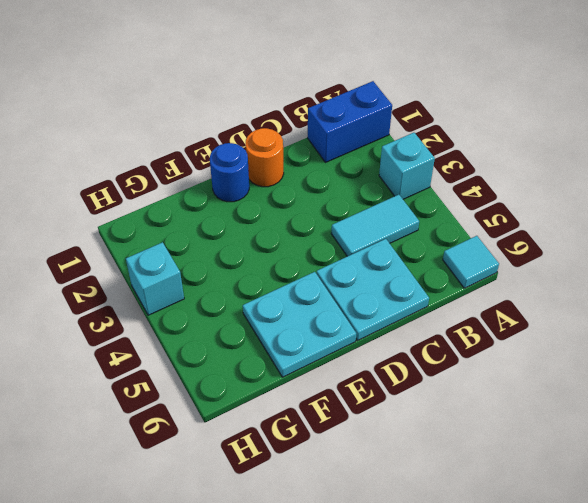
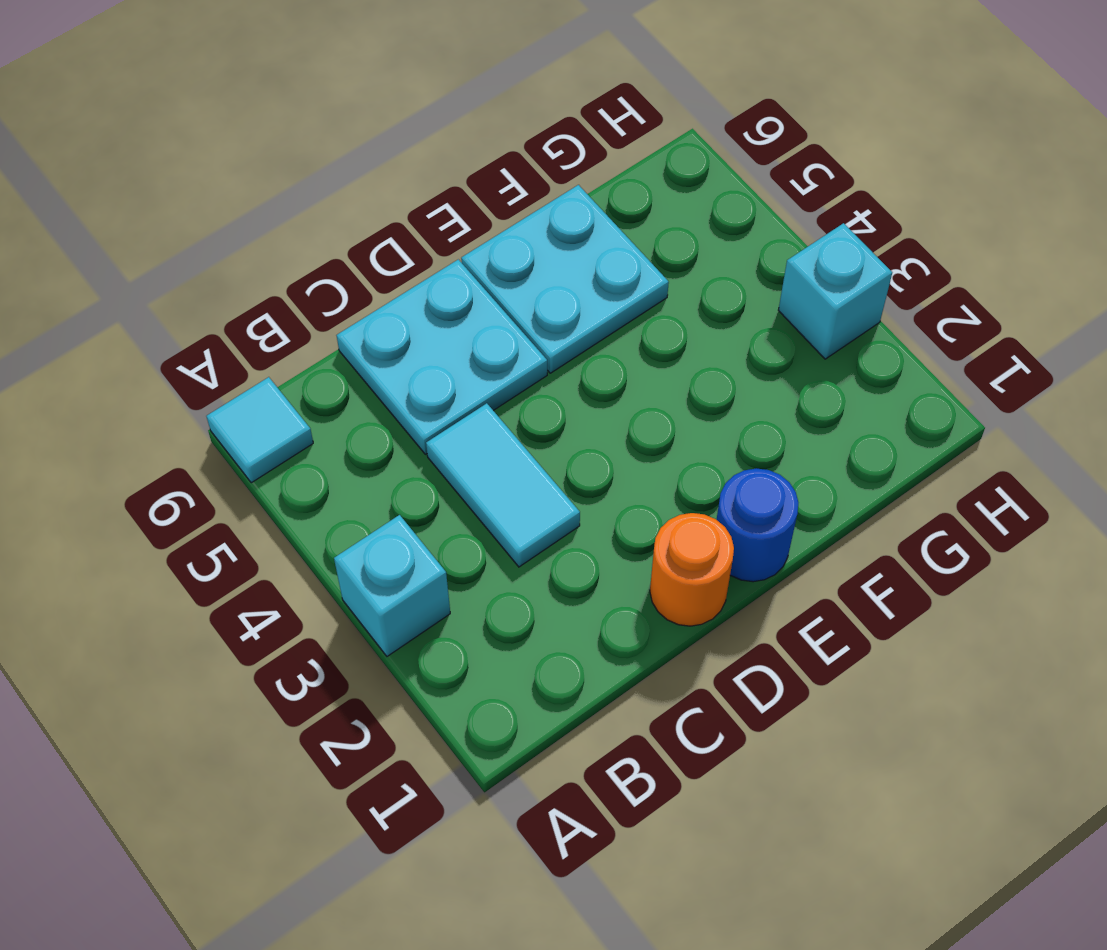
blue 1x2 brick [308,81,392,163] -> none
cyan 1x2 tile [331,195,419,256] -> cyan 1x2 tile turned to [426,403,580,567]

